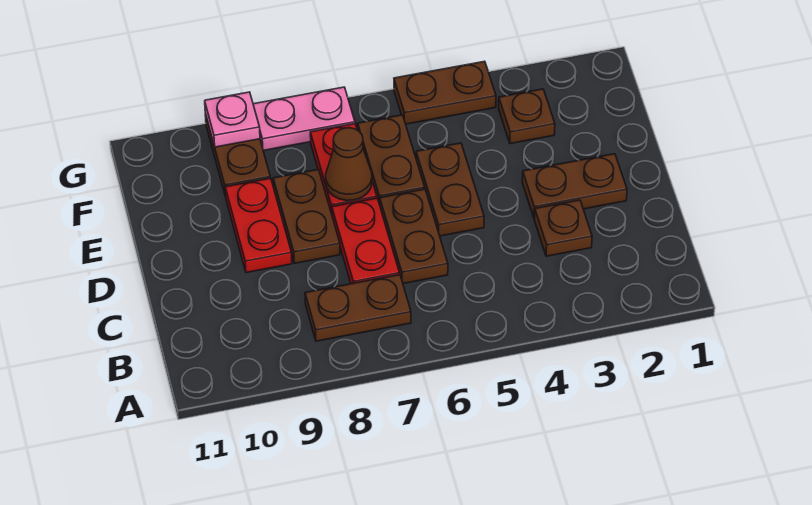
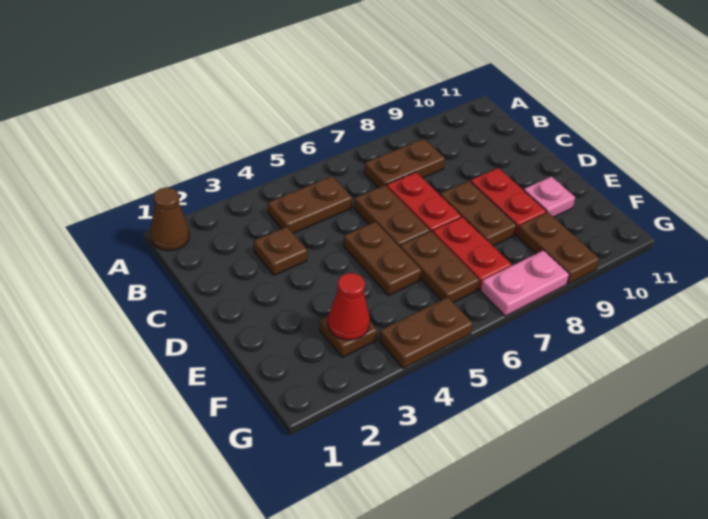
brown 1x2 plate [522,154,627,218] -> brown 1x2 plate moved to [268,176,352,233]
brown 1x1 cone [326,128,372,201] -> brown 1x1 cone moved to [151,187,189,251]
none -> red 1x1 cone [328,273,370,340]
pink 1x1 plate [205,92,260,147] -> pink 1x1 plate moved to [524,176,575,217]

